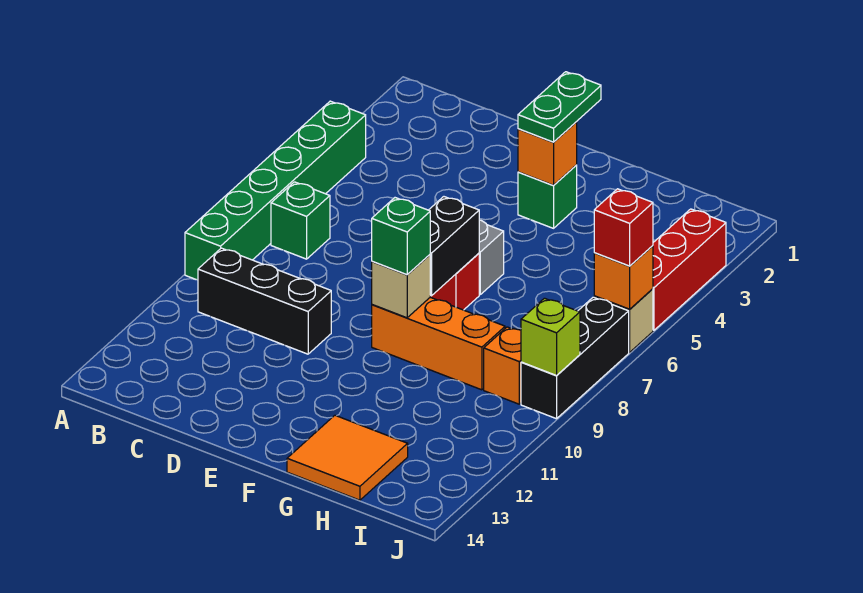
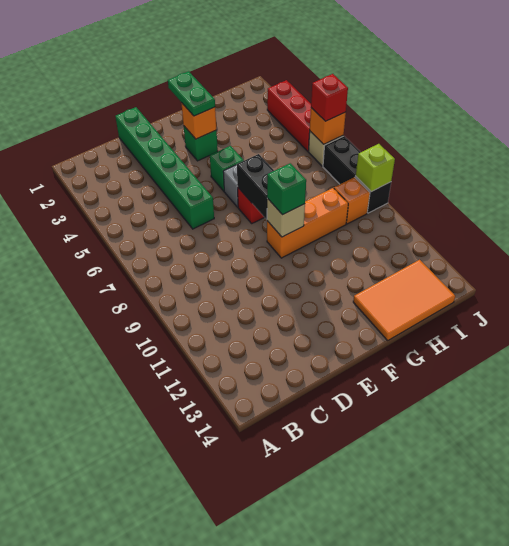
green 1x6 brick [185,101,366,280] -> green 1x6 brick moved to [115,107,214,229]
green 1x1 brick [271,182,330,259] -> green 1x1 brick moved to [210,146,244,191]
black 1x3 brick [198,248,331,354] -> none
orange 2x2 tile [287,415,408,500] -> orange 2x3 tile [353,260,455,340]

